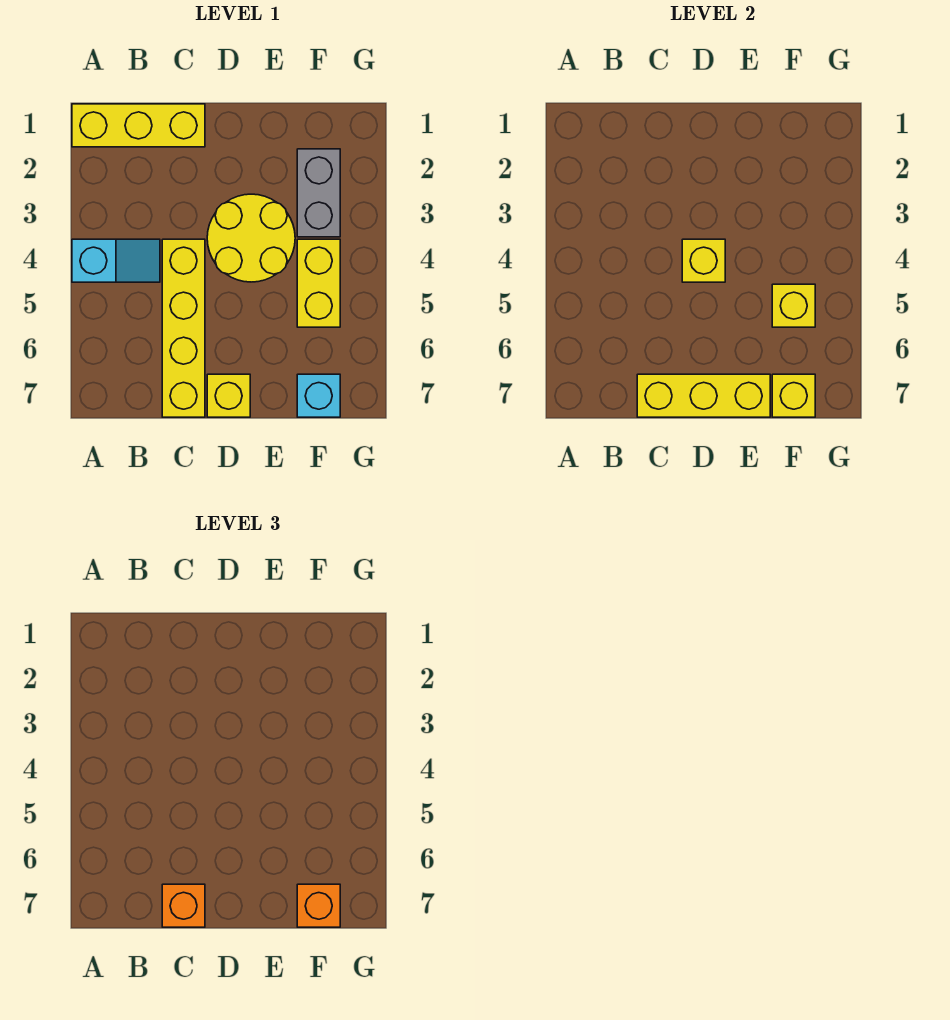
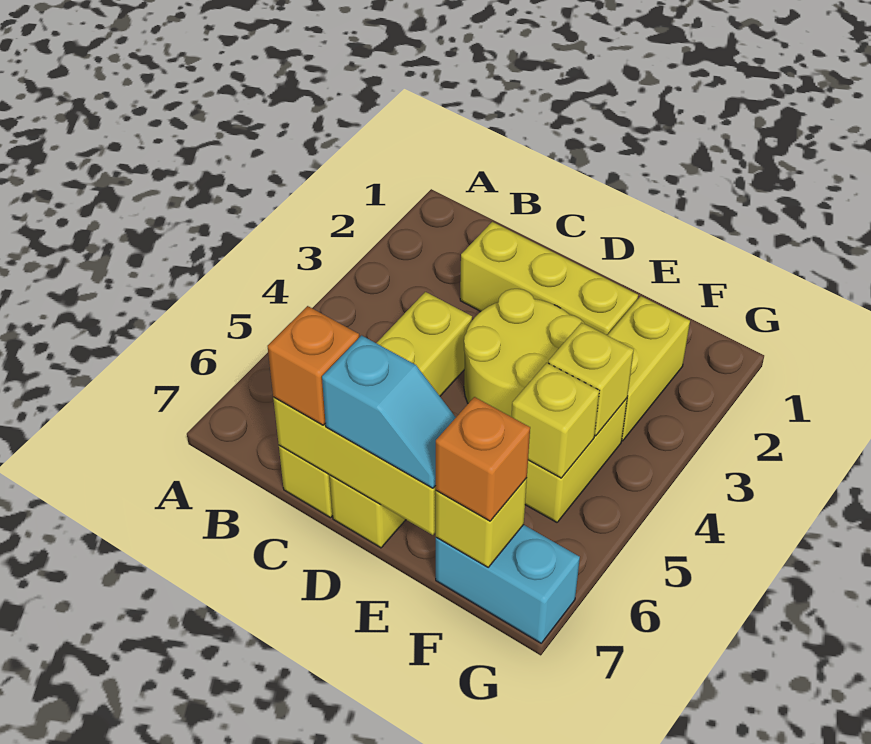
yellow 1x3 brick [72,104,205,147] -> yellow 1x3 brick moved to [460,222,638,335]
cyan 1x2 slope [72,239,160,282] -> cyan 1x2 slope moved to [322,335,456,488]
yellow 1x1 brick [682,239,725,282] -> yellow 1x1 brick moved to [548,323,634,436]
grey 1x2 brick [297,149,340,237] -> yellow 1x2 brick [607,296,690,441]
cyan 1x1 brick [297,374,340,417] -> cyan 1x2 brick [436,525,580,643]

